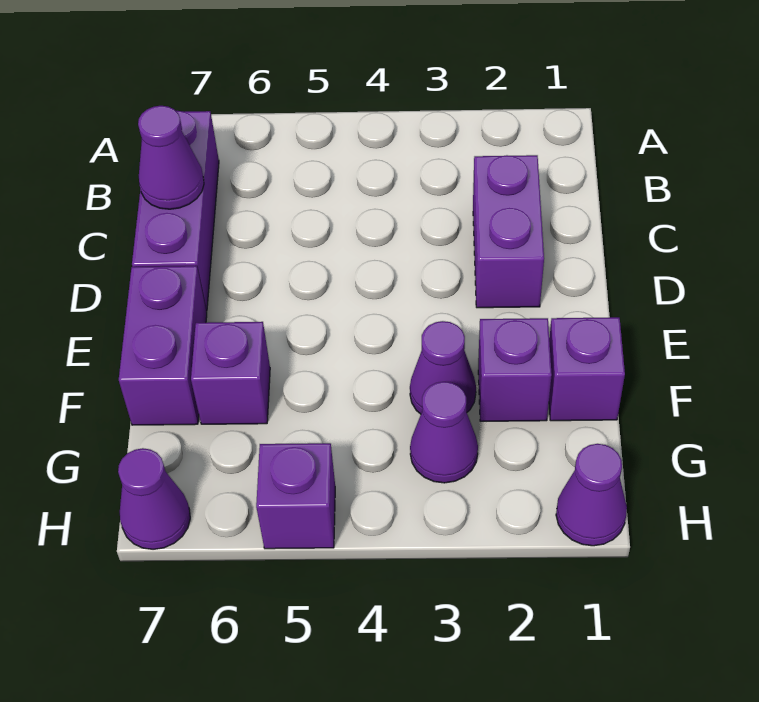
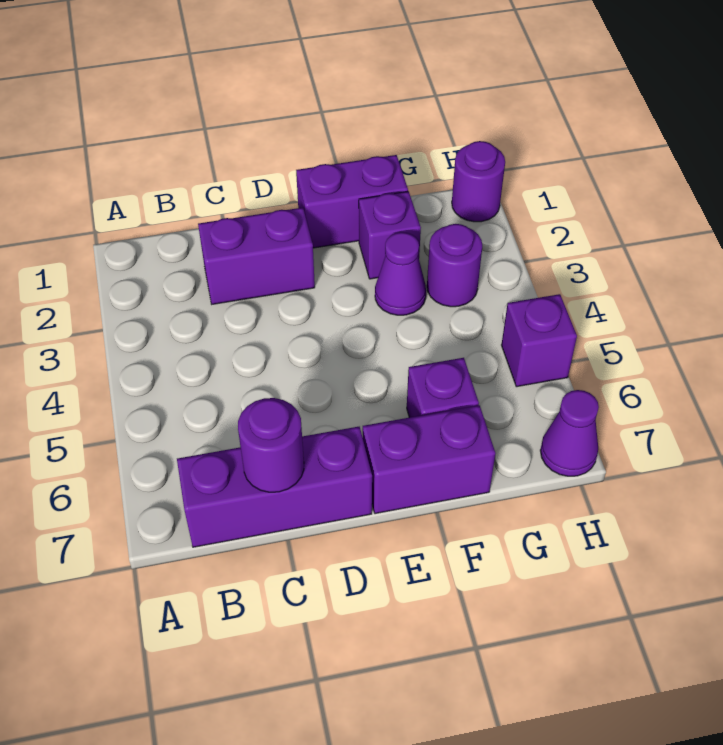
purple 1x1 cone [138,106,204,209] -> purple 1x1 round brick [238,398,304,492]
purple 1x1 brick [549,317,625,421] -> purple 1x2 brick [296,155,408,248]
purple 1x1 cone [410,382,478,483] -> purple 1x1 round brick [427,224,482,307]
purple 1x1 cone [556,444,627,546] -> purple 1x1 round brick [452,141,505,222]

